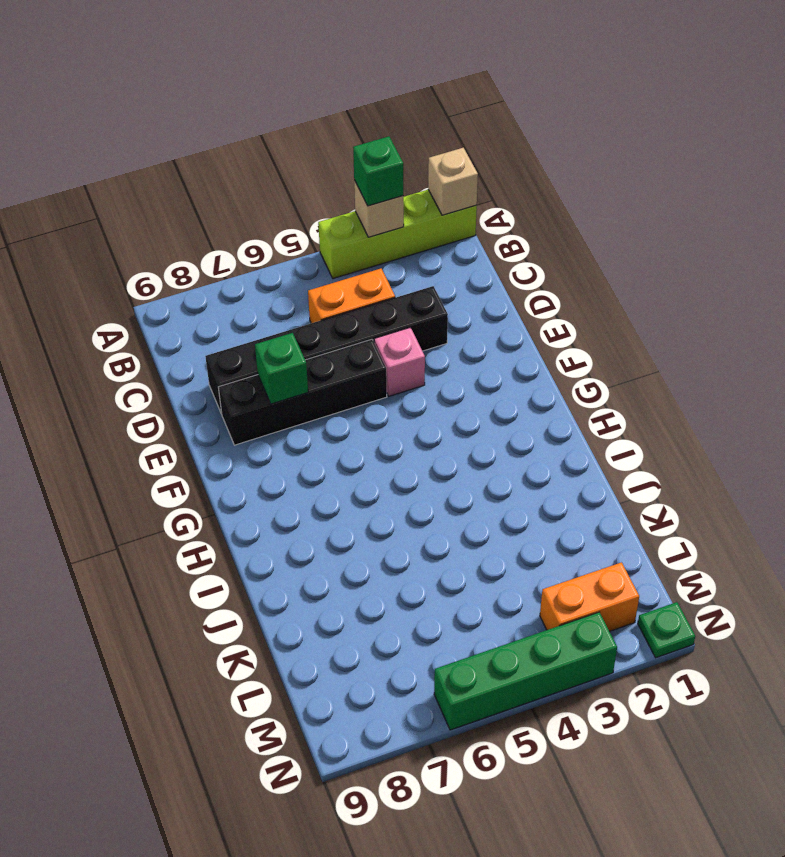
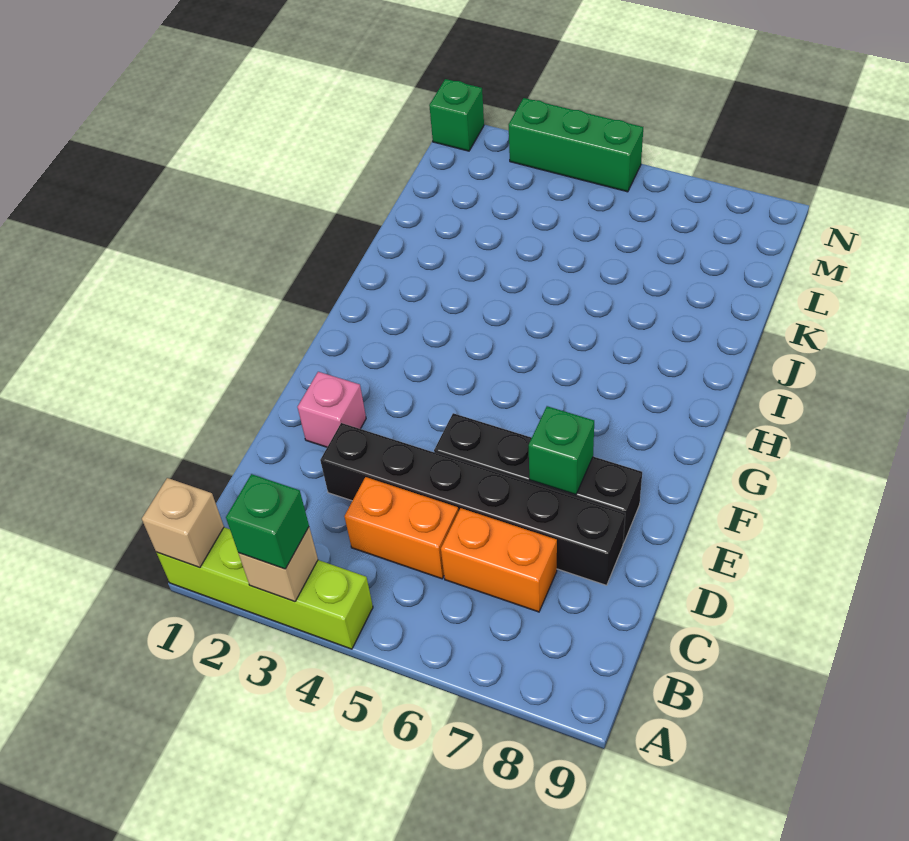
pink 1x1 brick [374,327,425,396] -> pink 1x1 brick moved to [298,372,366,447]
orange 1x2 brick [540,562,639,631] -> orange 1x2 brick moved to [441,508,557,612]
green 1x1 plate [638,602,695,658] -> green 1x1 brick [429,79,484,151]
green 1x4 brick [434,612,617,730] -> green 1x3 brick [509,98,643,192]

